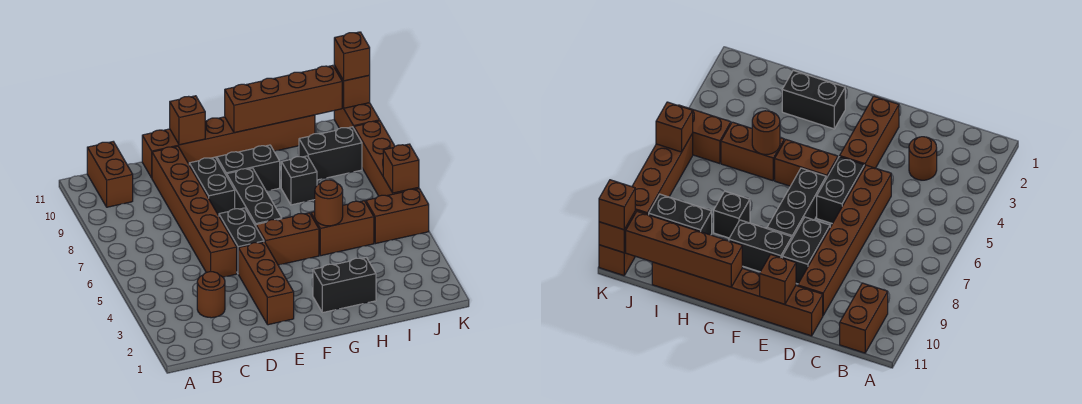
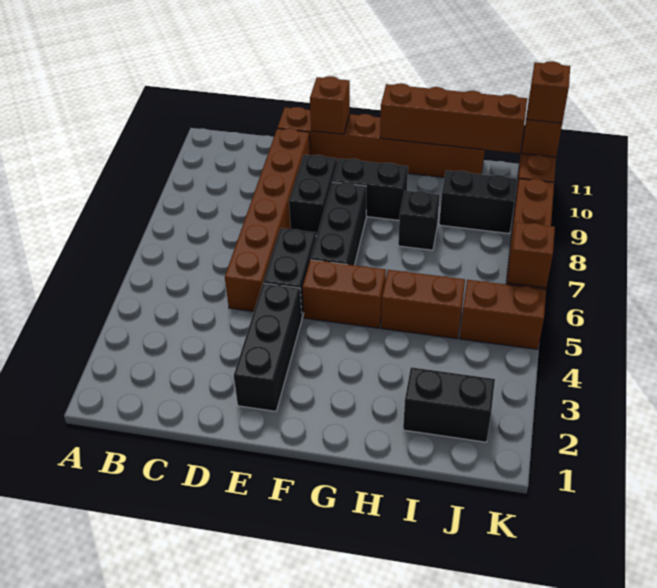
brown 1x2 brick [87,142,133,207] -> none
brown 1x1 round brick [197,272,225,318] -> none
brown 1x3 brick [238,242,294,325] -> black 1x3 brick [234,283,302,411]
black 1x2 brick [313,258,376,313] -> black 1x2 brick moved to [403,367,495,442]
brown 1x1 round brick [315,180,343,226] -> none

